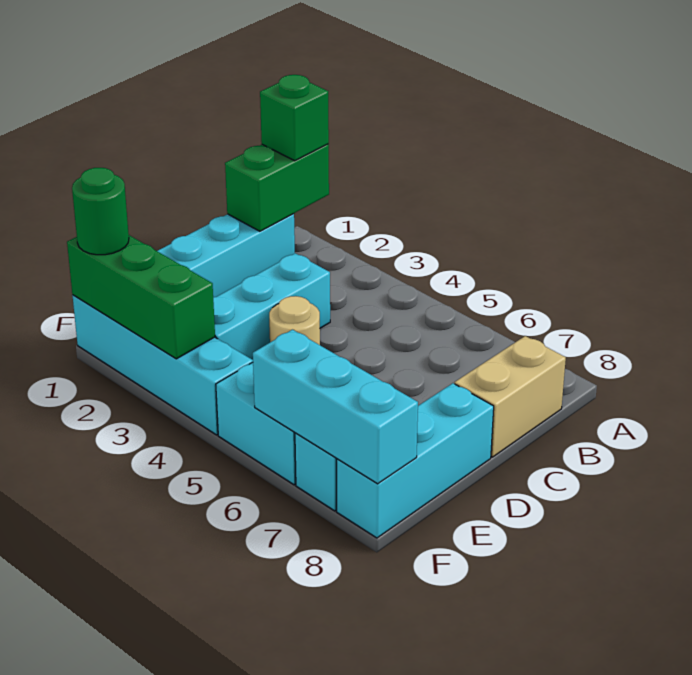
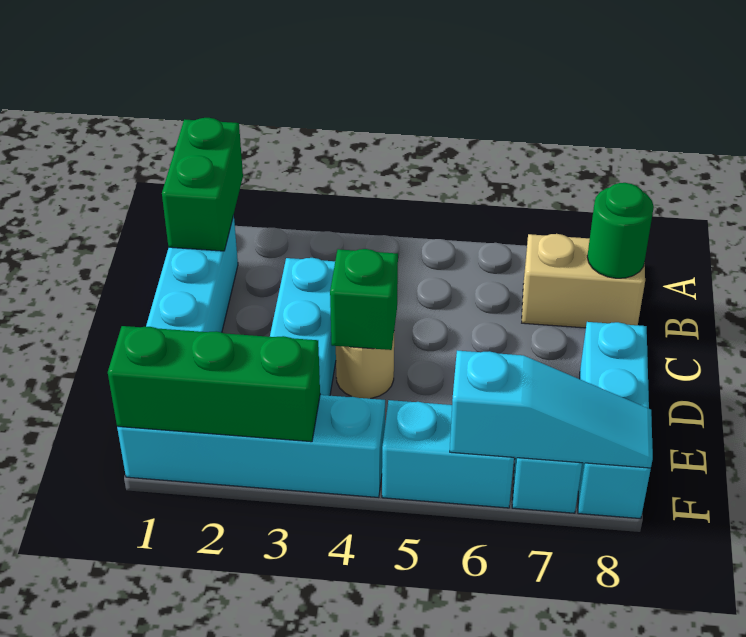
green 1x1 brick [260,75,329,161] -> green 1x1 brick moved to [330,249,398,350]
tan 1x2 brick [455,336,566,457] -> tan 1x2 brick turned to [522,234,645,328]
green 1x1 round brick [72,168,129,255] -> green 1x1 round brick moved to [587,183,654,278]
cyan 1x3 brick [253,329,418,484] -> cyan 1x3 slope [450,351,653,468]

